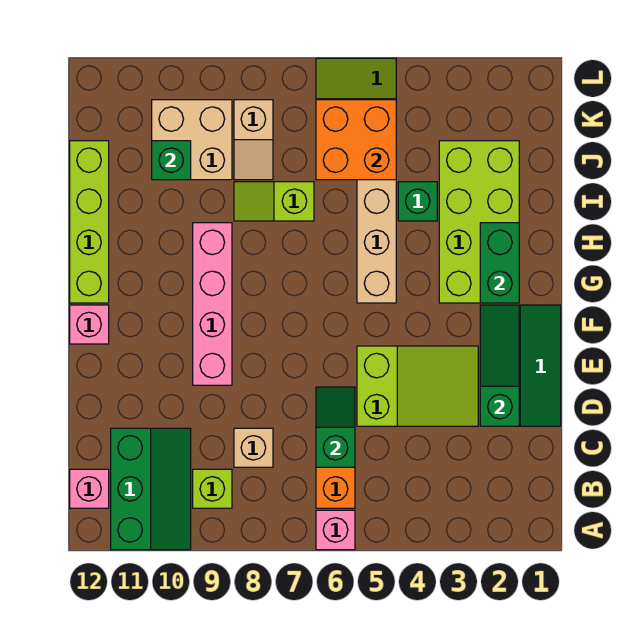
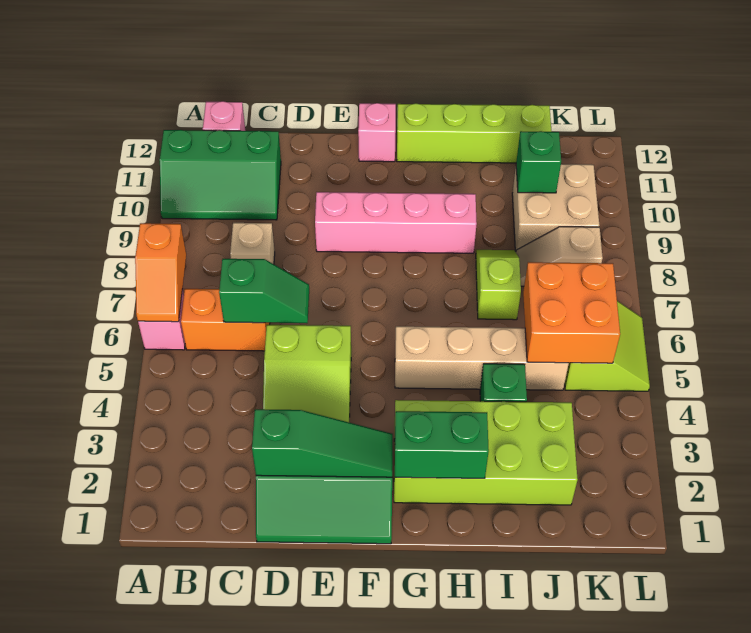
none -> orange 1x2 slope [135,223,186,322]
lime 1x1 brick [193,469,232,508] -> none

